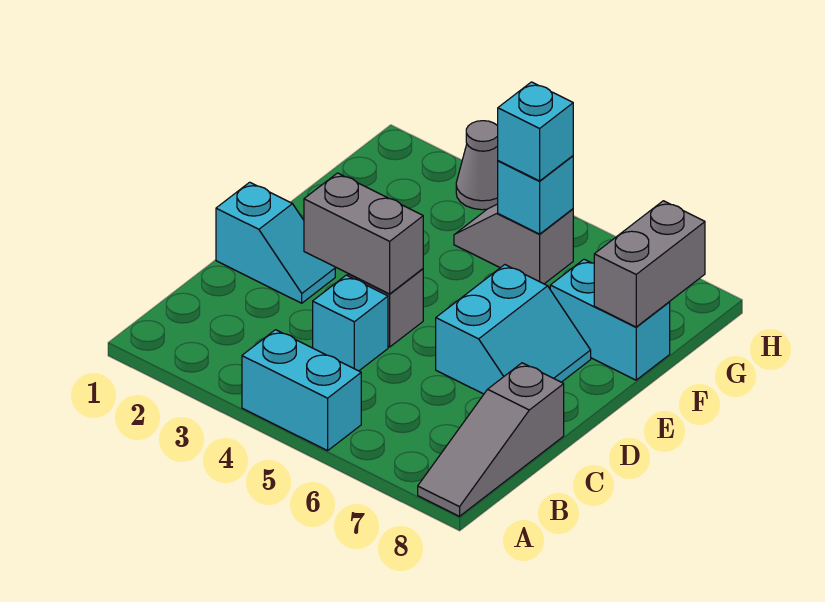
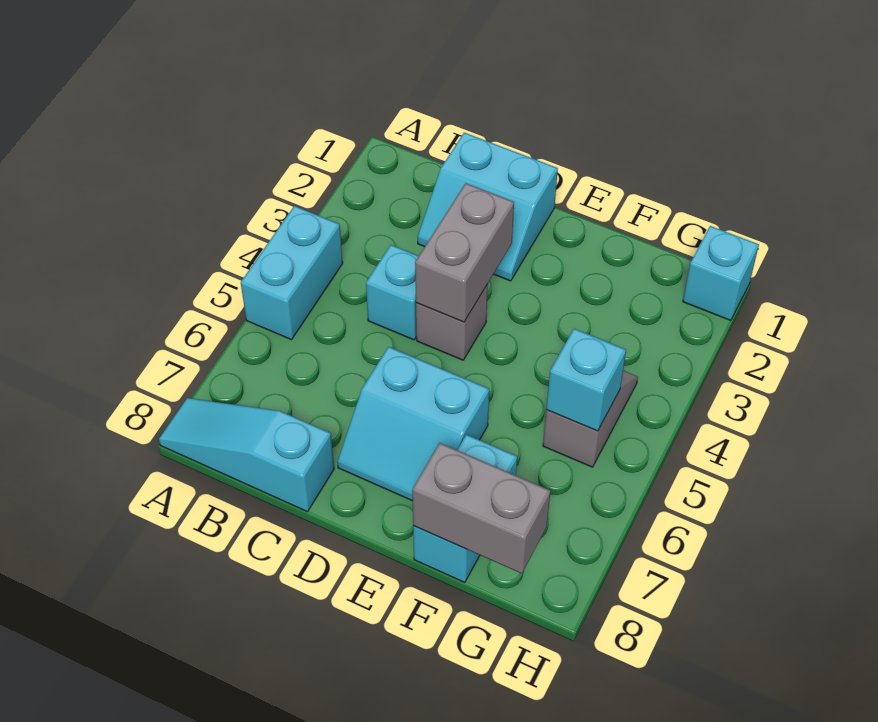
grey 1x3 slope [418,363,564,516] -> cyan 1x3 slope [159,398,334,512]
cyan 1x2 slope [216,182,335,303] -> cyan 2x2 slope [418,133,558,281]
cyan 1x1 brick [498,82,573,181] -> cyan 1x1 brick moved to [683,226,759,321]
grey 1x1 cone [456,121,498,210] -> none

